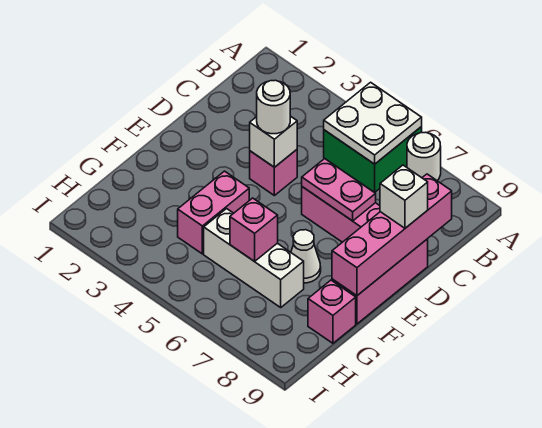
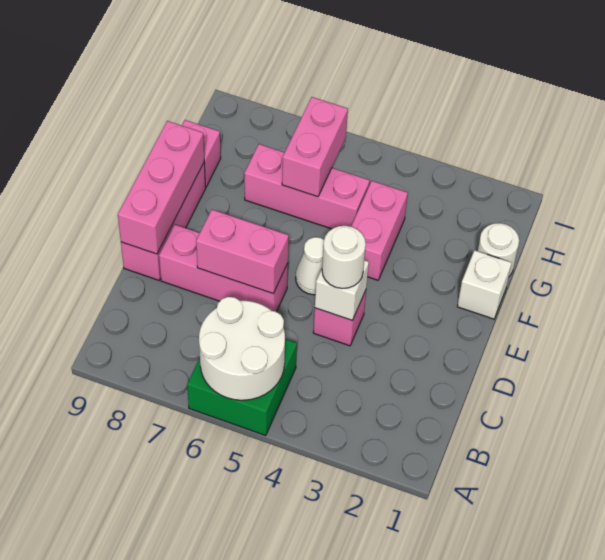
white 2x2 plate [324,82,422,164] -> white 2x2 round brick [199,297,285,400]
white 1x1 round brick [407,132,441,180] -> white 1x1 round brick moved to [478,223,519,276]
pink 1x4 brick [332,174,452,296] -> pink 1x3 brick [118,121,204,254]
pink 1x2 plate [302,159,376,221] -> pink 1x2 brick [196,210,289,293]
white 1x1 brick [380,165,428,228] -> white 1x1 brick moved to [457,250,512,319]
white 1x1 cone [291,230,321,283] -> white 1x1 cone moved to [296,237,324,295]
white 1x3 brick [204,209,304,307] -> pink 1x3 brick [244,144,370,229]
pink 1x1 brick [230,198,278,261] -> pink 1x2 brick [282,97,348,197]

